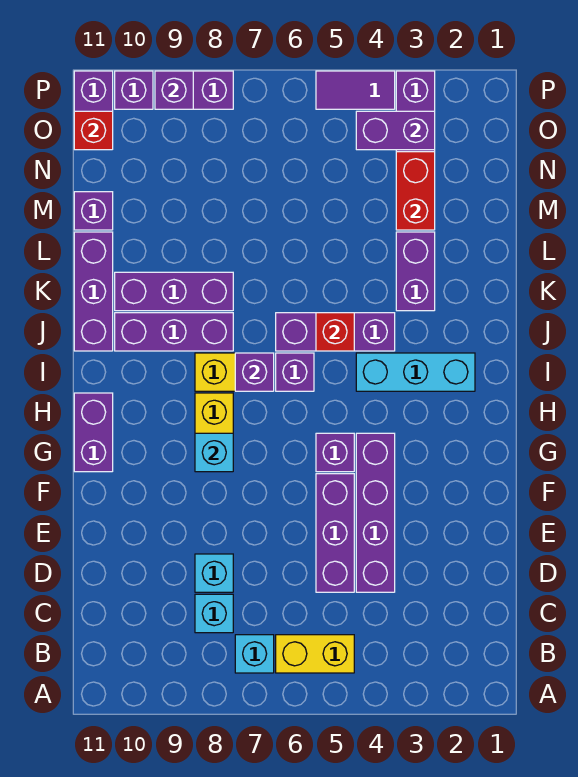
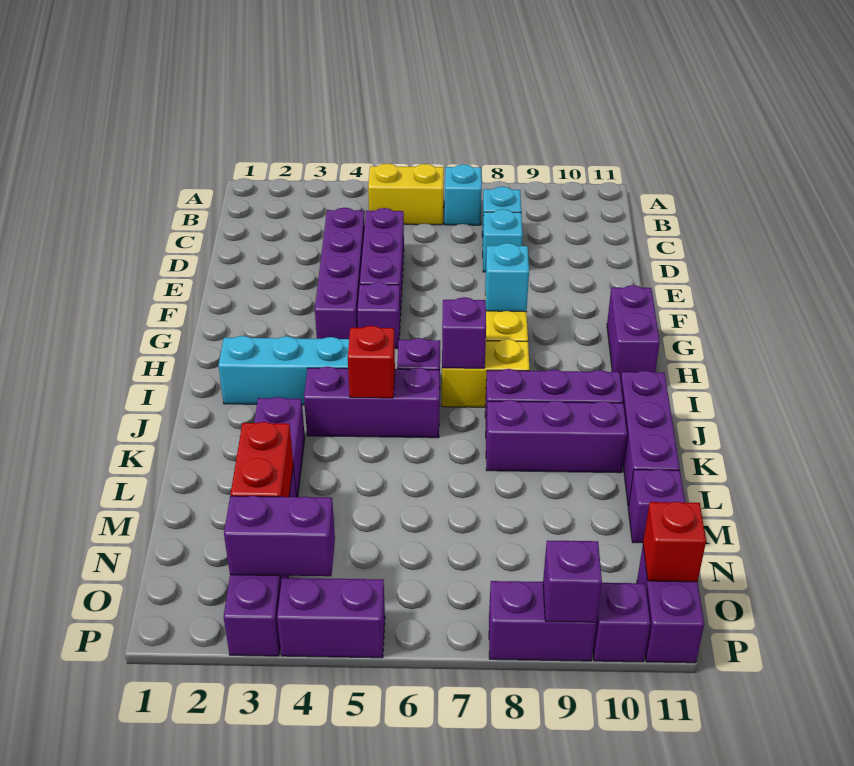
purple 1x2 tile [316,71,395,109] -> purple 1x2 brick [277,578,385,658]

